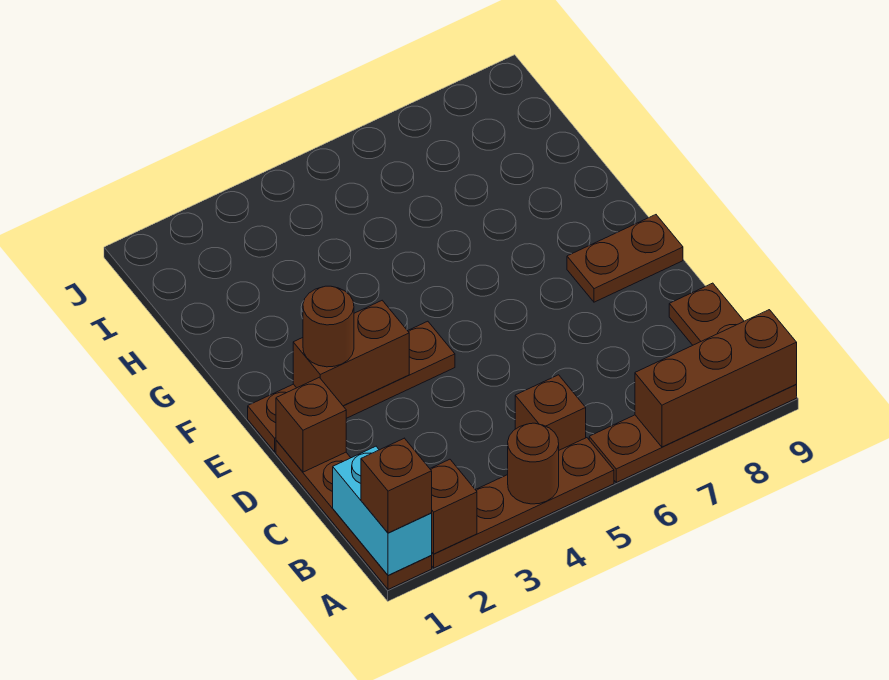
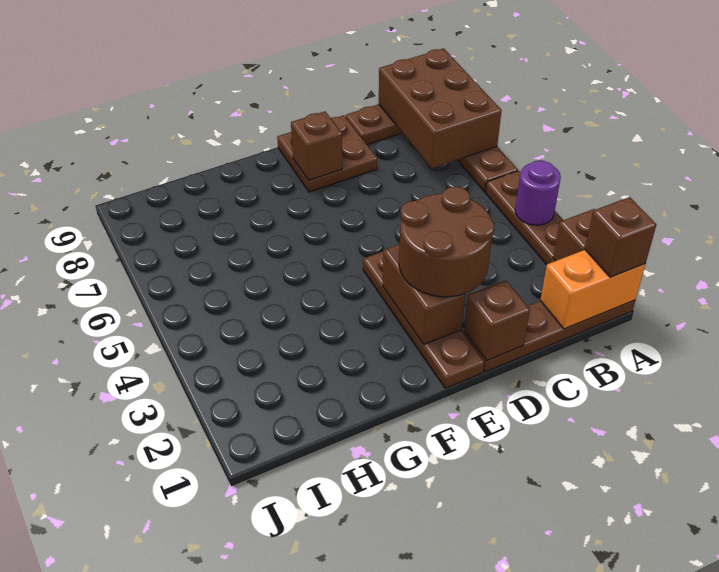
cyan 1x2 brick [333,446,432,576] -> orange 1x2 brick [540,250,645,329]
brown 1x1 round brick [508,423,559,504] -> purple 1x1 round brick [515,160,561,225]
brown 1x3 brick [635,310,797,447] -> brown 2x3 brick [379,48,502,168]
brown 1x1 brick [515,375,586,450] -> brown 1x1 brick moved to [291,112,342,180]
brown 1x1 round brick [303,286,354,367] -> brown 2x2 round brick [399,187,494,297]
brown 1x2 plate [567,215,683,302] -> brown 2x2 plate [277,115,377,192]

